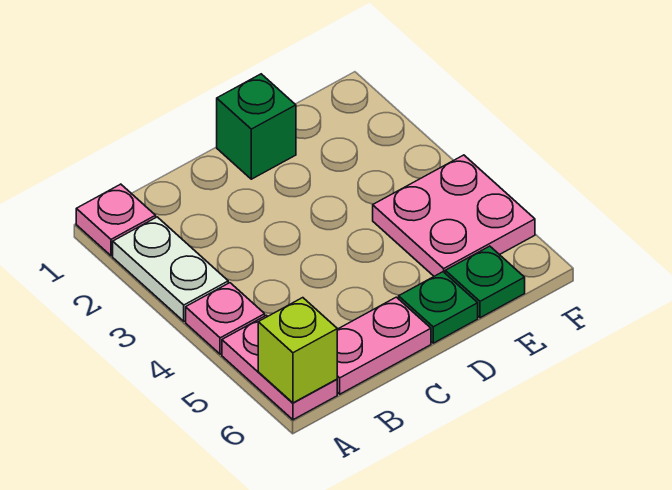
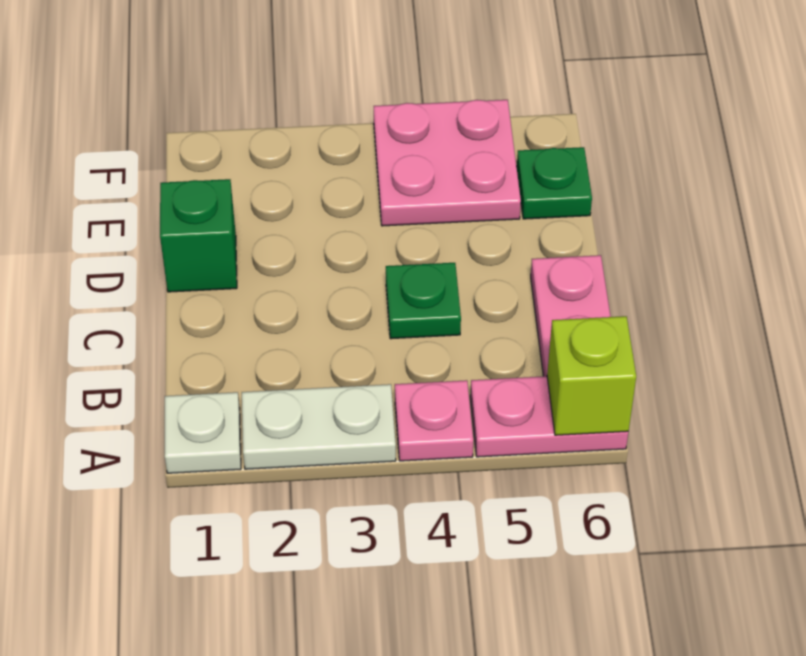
pink 1x1 plate [76,184,156,256] -> white 1x1 plate [165,392,241,473]
green 1x1 plate [399,272,478,343] -> green 1x1 plate moved to [386,263,461,339]

